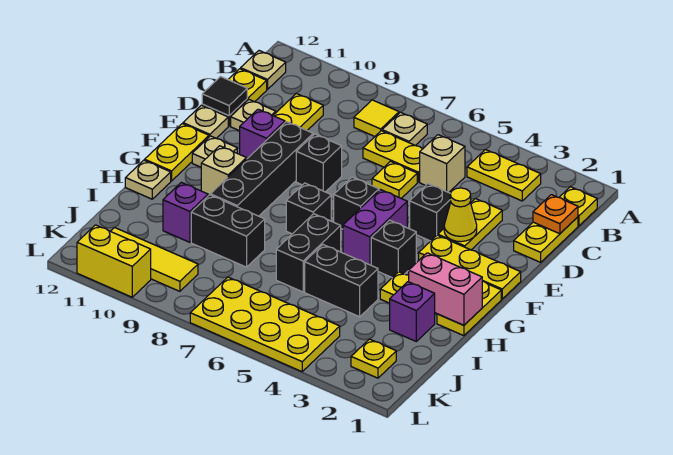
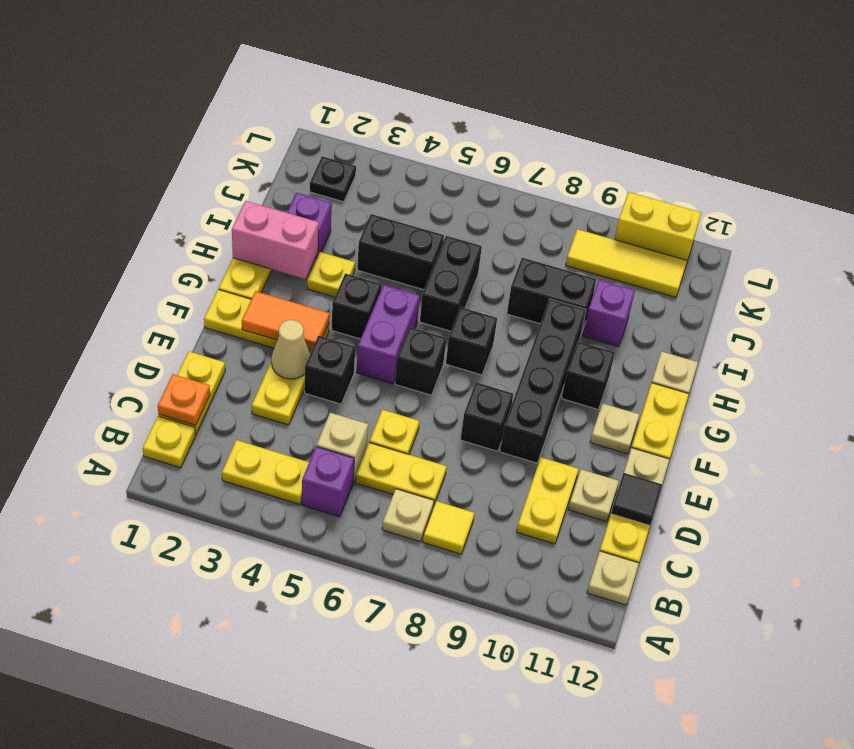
yellow 1x1 cone [444,188,477,242] -> tan 1x1 cone [272,320,310,379]
purple 1x1 brick [240,109,285,158] -> purple 1x1 brick moved to [302,446,354,517]
none -> orange 1x2 tile [242,291,330,350]
tan 1x1 brick [201,146,247,196] -> black 1x1 brick [562,342,615,410]
yellow 1x1 plate [351,339,396,378] -> black 1x1 plate [310,156,356,202]
yellow 2x4 plate [190,277,340,372] -> none

